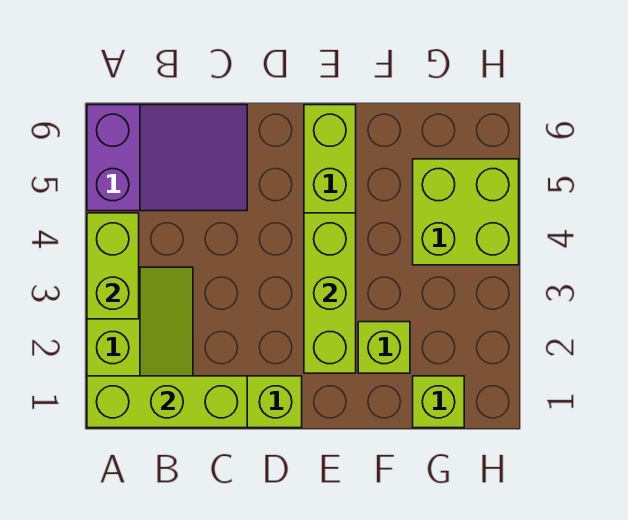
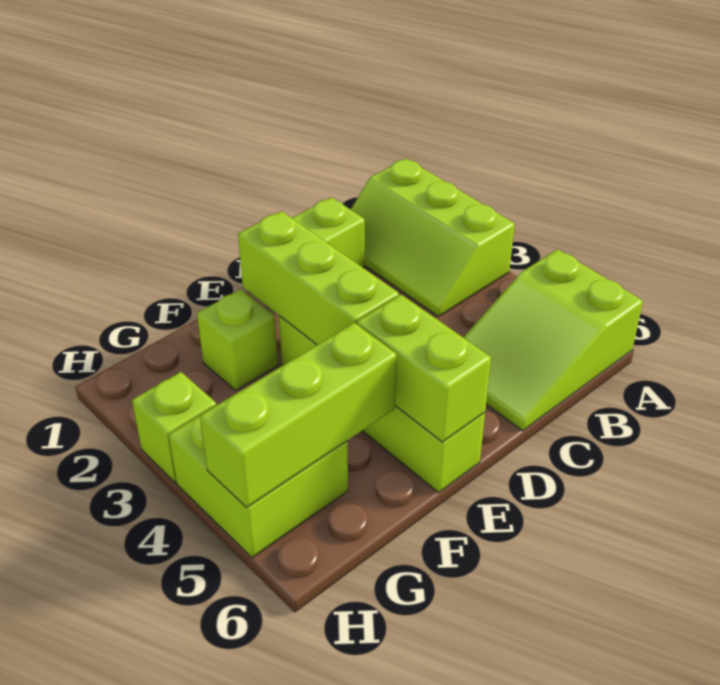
lime 1x3 brick [87,376,247,428] -> lime 1x3 brick moved to [200,323,397,508]
lime 1x2 brick [87,213,139,319] -> lime 1x2 brick moved to [357,295,491,442]
purple 2x3 slope [87,105,247,211] -> lime 2x3 slope [463,249,643,431]
lime 1x1 brick [413,376,464,428] -> lime 1x1 brick moved to [132,372,216,482]

